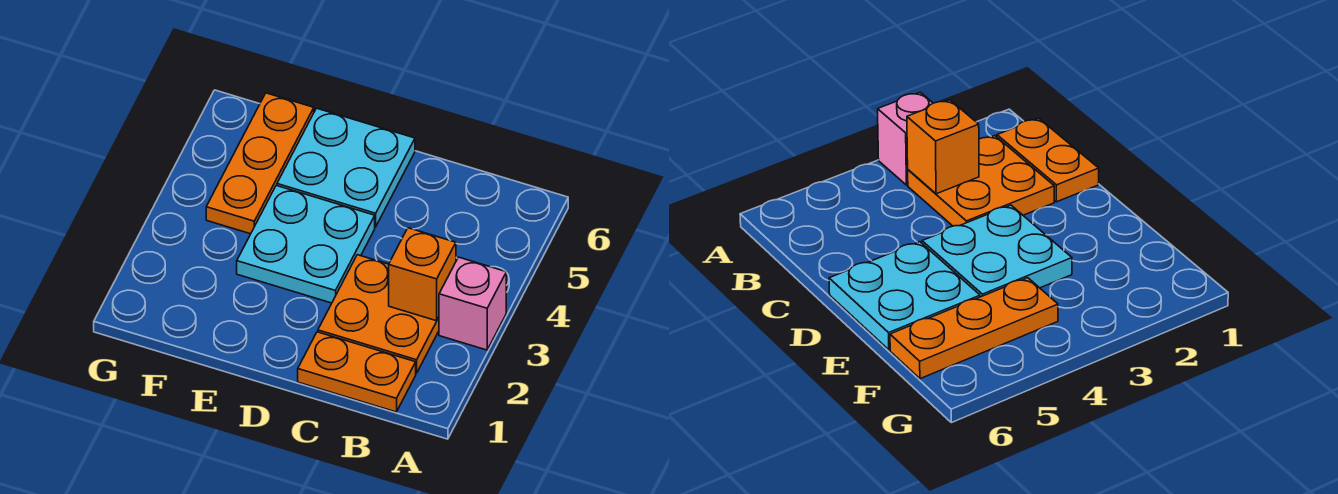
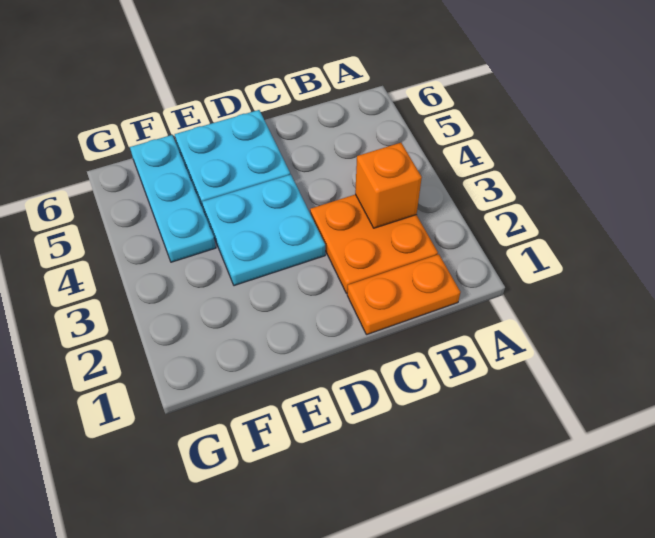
pink 1x1 brick [439,257,506,350] -> none
orange 1x3 plate [206,93,314,234] -> cyan 1x3 plate [130,135,216,262]

